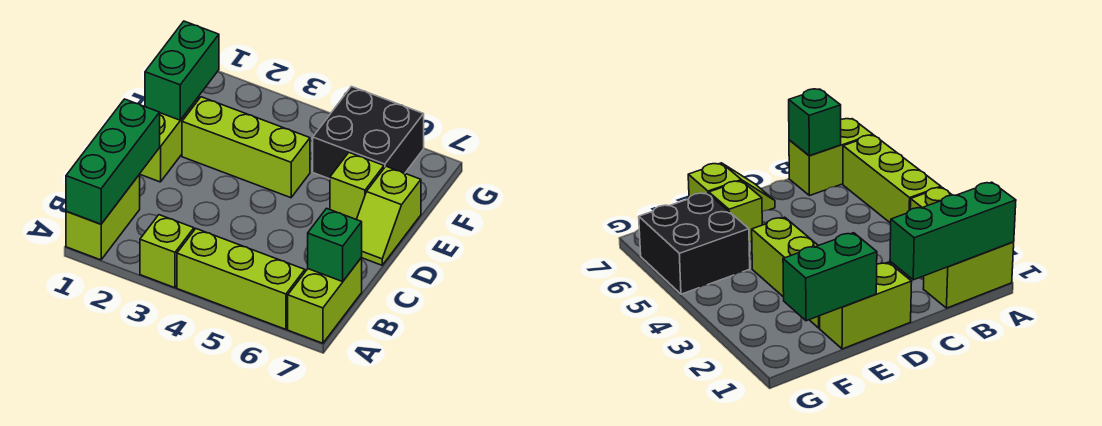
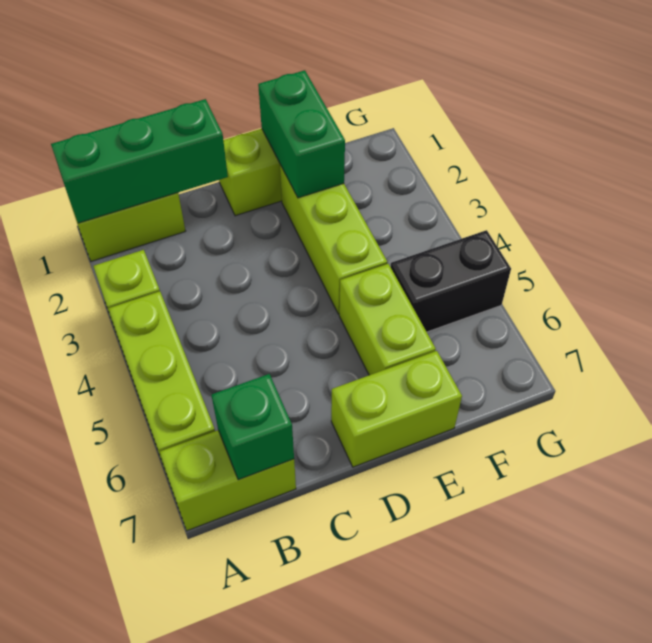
lime 1x2 slope [356,166,421,265] -> lime 1x2 brick [331,351,462,467]
green 1x2 brick [145,21,219,120] -> green 1x2 brick turned to [258,70,345,198]
lime 1x1 brick [330,153,384,219] -> lime 1x2 brick [339,264,436,375]
black 2x2 brick [313,87,424,179] -> black 1x2 brick [391,230,511,332]

